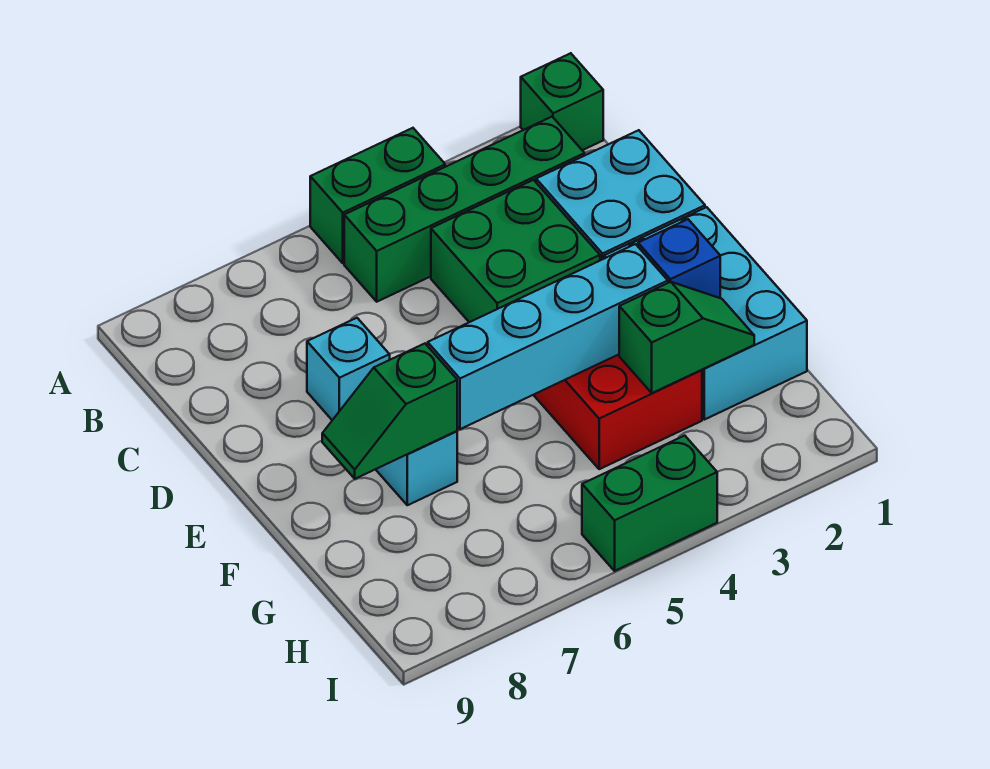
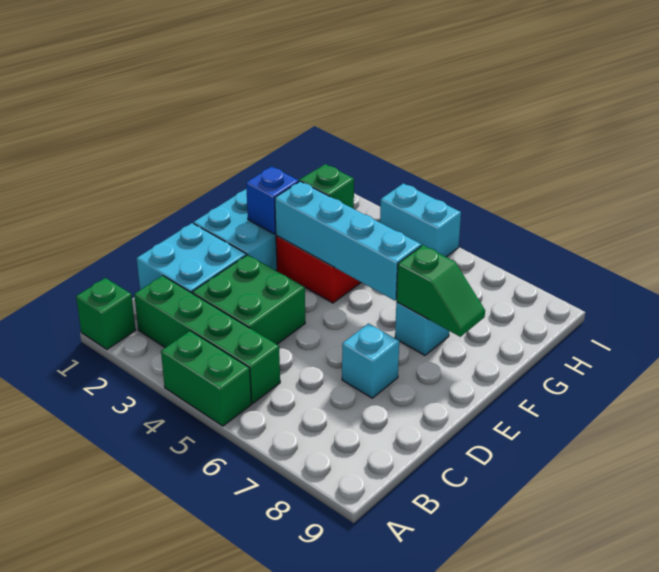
green 1x2 brick [582,436,717,571] -> cyan 1x2 brick [380,183,461,257]

